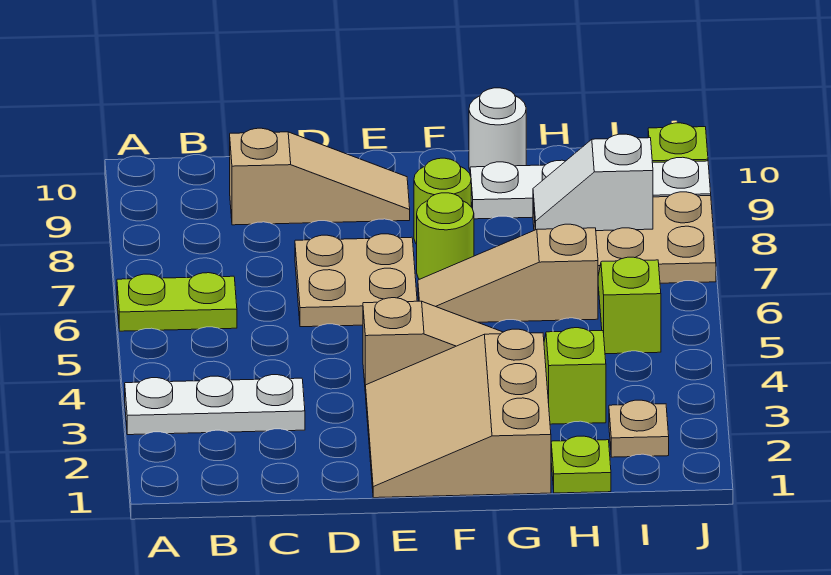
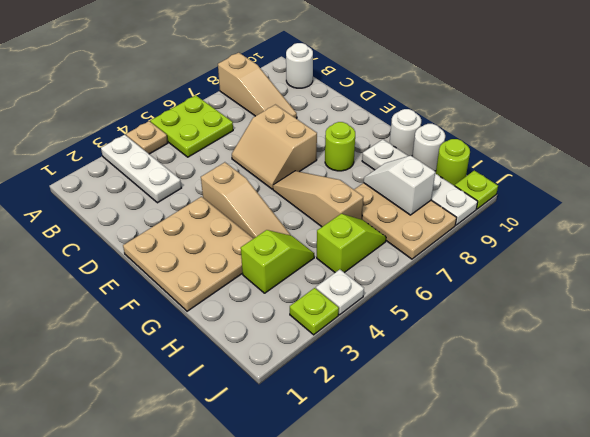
lime 1x2 plate [117,273,237,331] -> lime 2x2 plate [151,95,233,157]
none -> white 1x1 round brick [286,43,313,88]
tan 1x3 slope [230,128,410,225] -> tan 1x3 slope moved to [218,53,297,119]
tan 2x2 plate [295,234,417,327] -> tan 2x2 slope [232,105,317,189]
tan 3x3 slope [366,329,551,498] -> tan 3x3 plate [123,197,254,311]
lime 1x1 round brick [417,193,474,279] -> lime 1x1 round brick moved to [436,139,470,186]
lime 1x1 plate [551,436,611,493] -> lime 1x1 plate moved to [290,288,339,335]
none -> white 1x1 round brick [412,124,445,171]
tan 1x1 plate [609,400,669,457] -> tan 1x1 plate moved to [126,121,168,154]
none -> white 1x1 plate [316,269,364,315]

